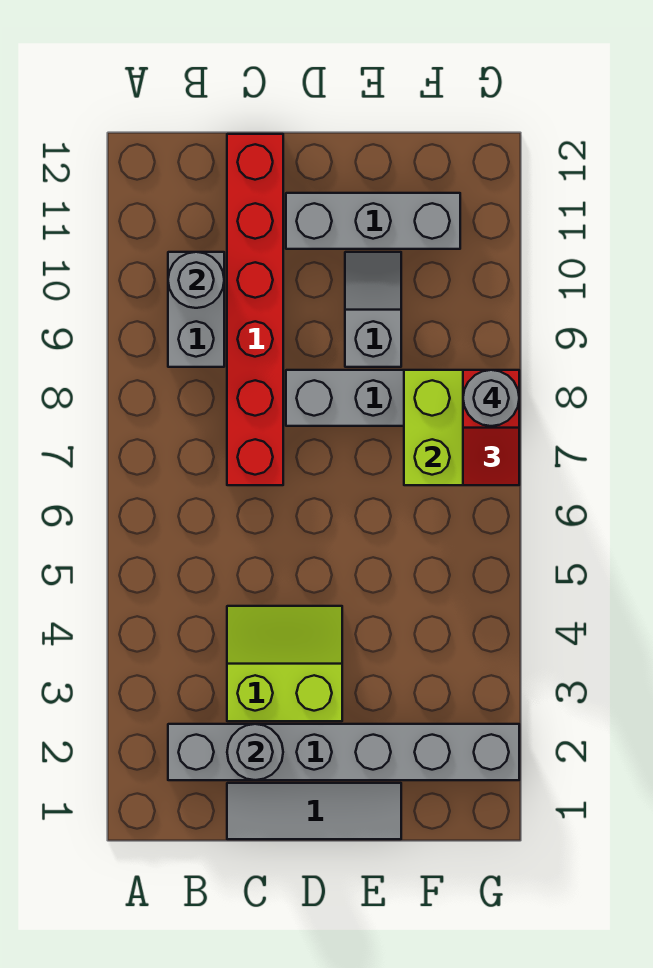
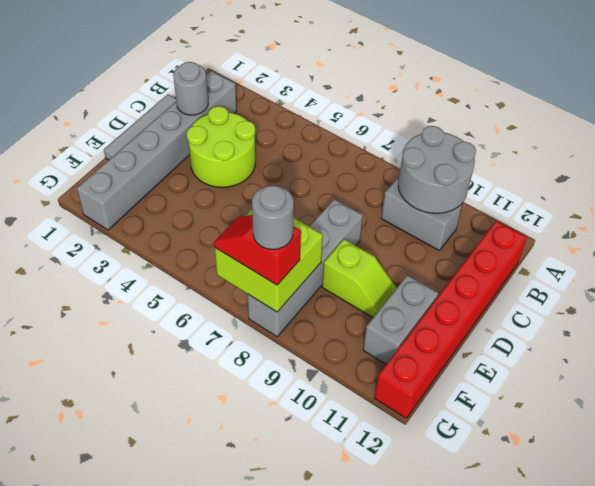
grey 1x1 round brick [168,252,224,308] -> grey 2x2 round brick [398,126,476,213]
lime 2x2 slope [227,606,342,721] -> lime 2x2 round brick [186,106,255,187]
red 1x6 brick [227,134,283,485] -> red 1x6 brick turned to [374,221,527,418]
grey 1x3 brick [286,193,460,249] -> grey 1x2 brick [363,275,438,364]
grey 1x2 slope [345,252,401,367] -> lime 1x2 slope [322,239,397,318]

